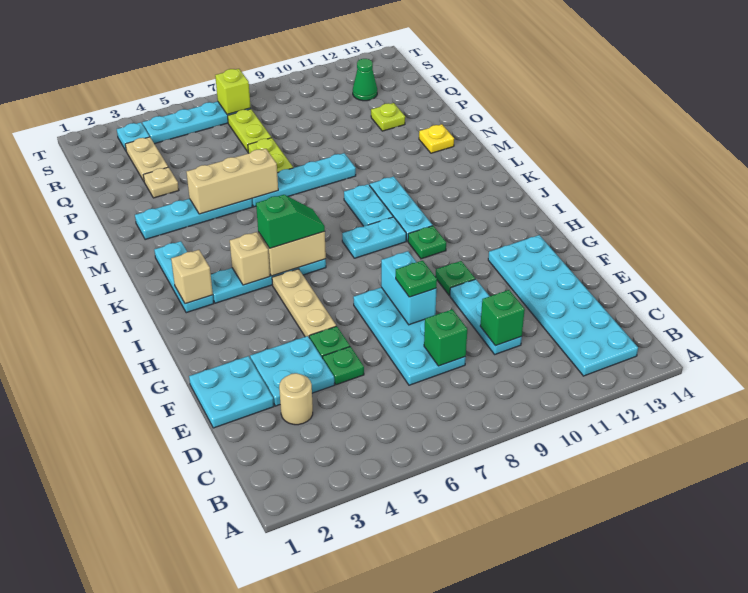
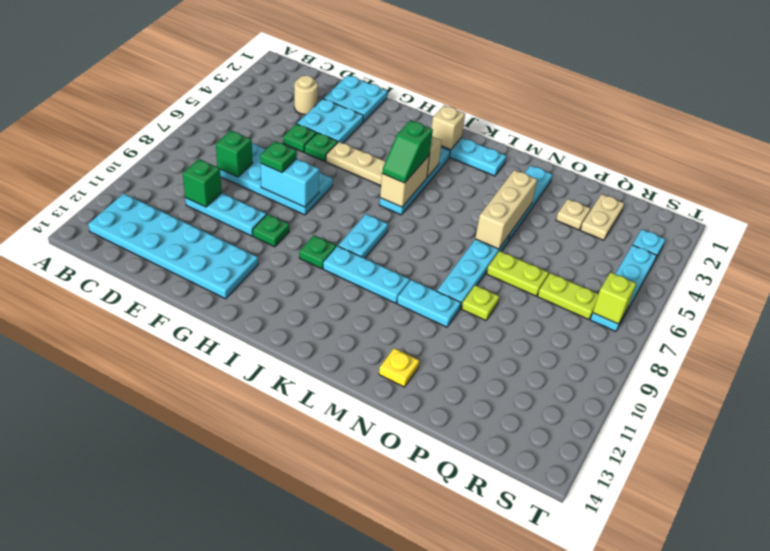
cyan 1x2 plate [344,184,393,226] -> cyan 1x2 plate moved to [397,280,461,327]
lime 1x1 plate [371,103,405,131] -> lime 1x1 plate moved to [462,285,499,321]
tan 1x2 plate [125,137,168,181] -> tan 1x2 plate turned to [580,194,624,240]
green 1x1 cone [353,59,377,101] -> none

